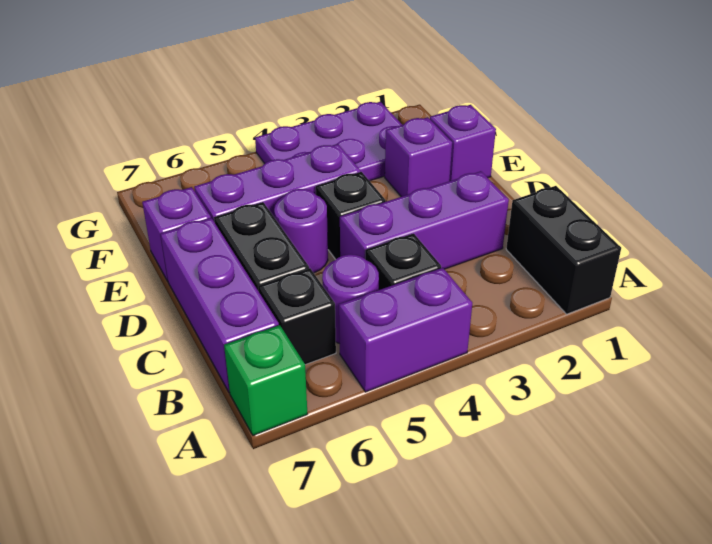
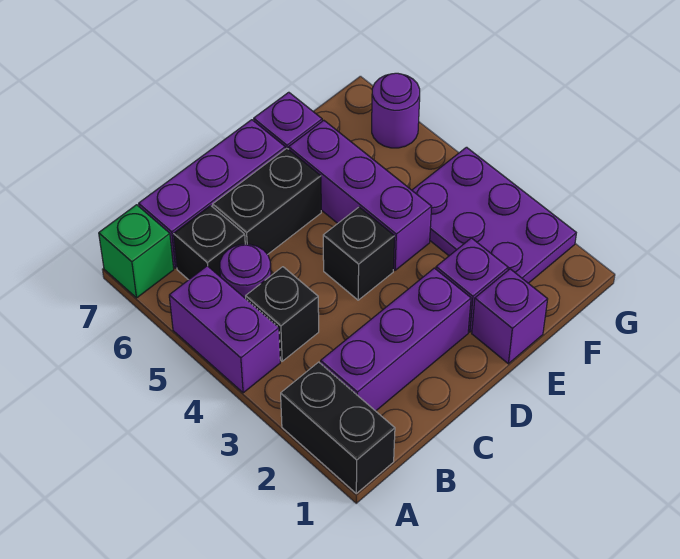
black 1x2 brick [506,186,621,314] -> black 1x2 brick turned to [281,362,395,493]
purple 1x3 brick [340,171,509,269] -> purple 1x3 brick turned to [321,268,471,411]
purple 1x1 round brick [274,189,328,273] -> purple 1x1 round brick moved to [372,73,420,148]

